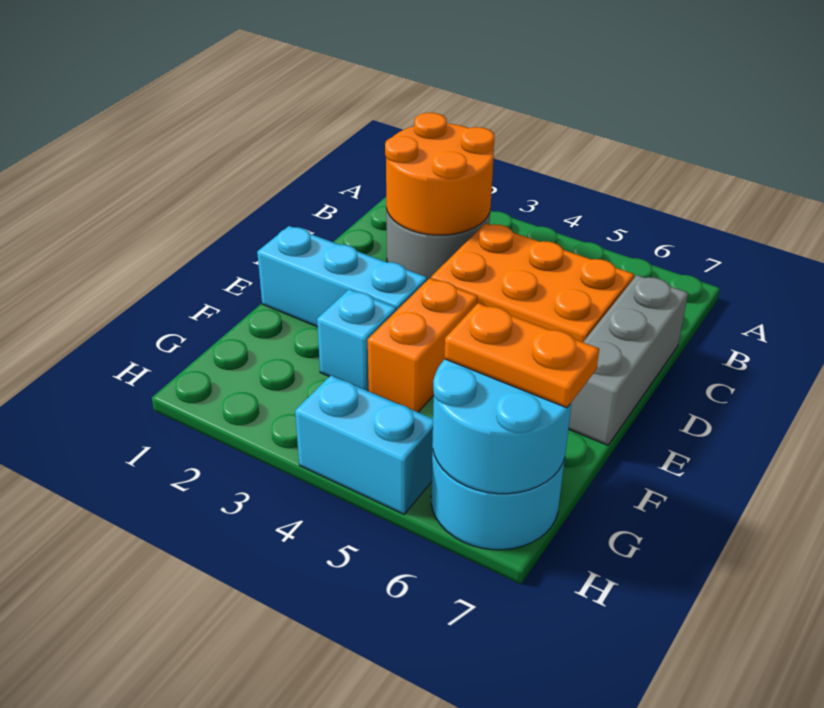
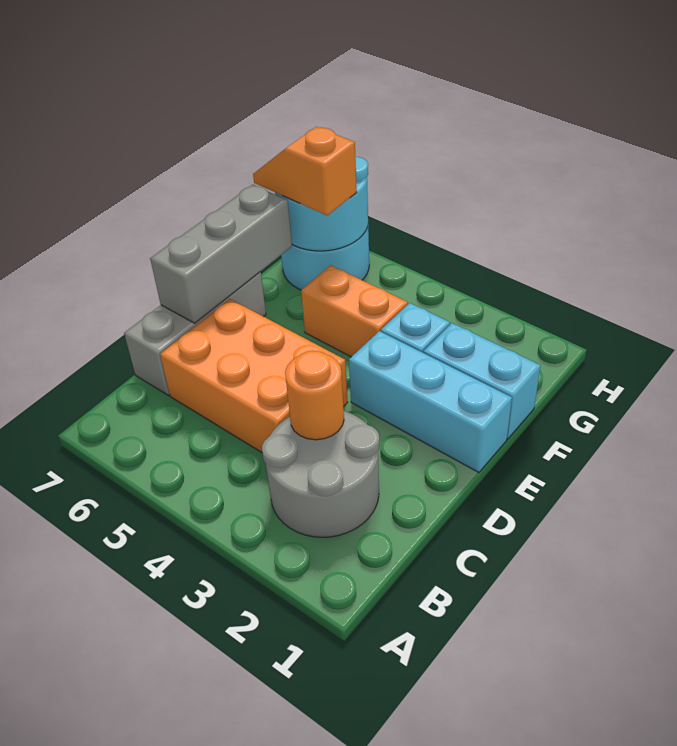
orange 2x2 round brick [385,113,495,235] -> orange 1x1 round brick [285,351,344,440]
none -> grey 1x3 brick [150,185,292,323]
orange 1x2 brick [368,278,478,412] -> orange 1x2 brick turned to [301,265,408,357]
orange 1x2 plate [444,303,599,408] -> orange 1x2 slope [253,127,357,215]
cyan 1x2 brick [295,375,433,514] -> cyan 1x2 brick moved to [424,323,541,439]

